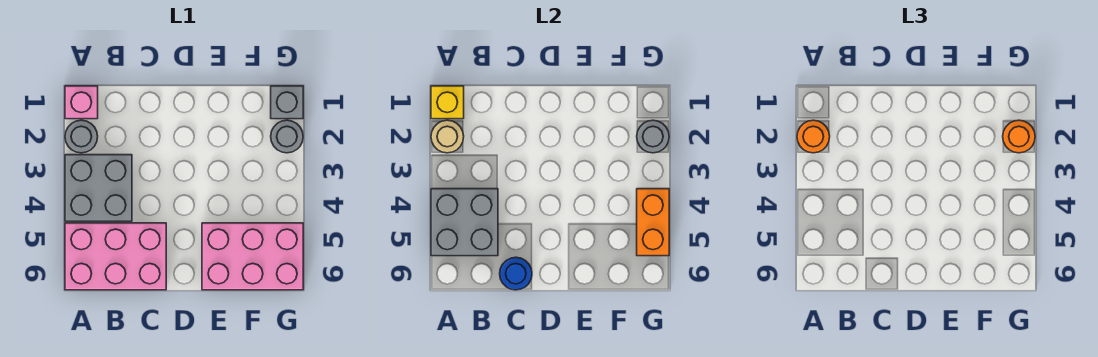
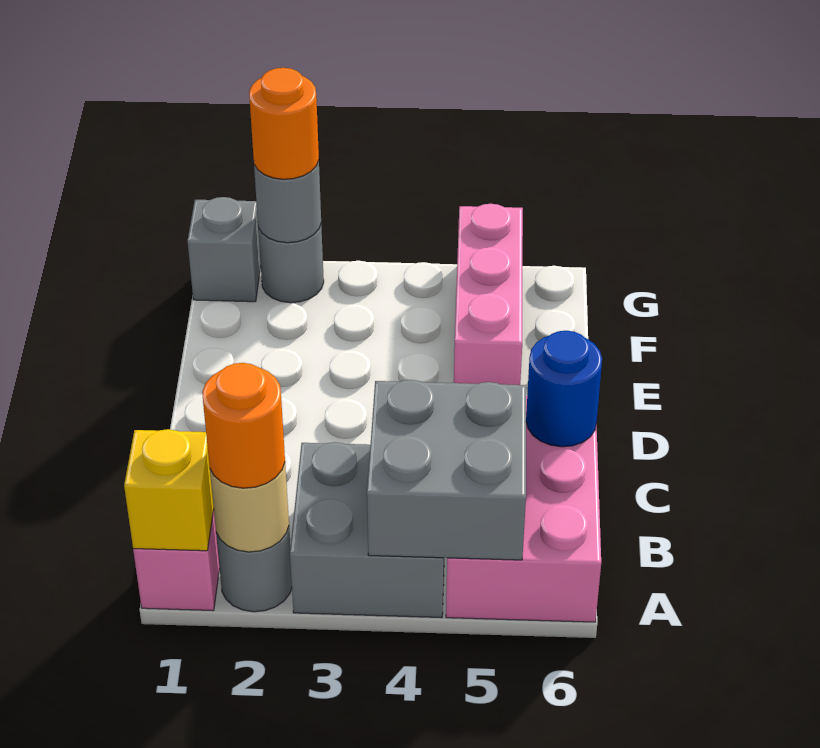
pink 2x3 brick [202,223,303,290] -> pink 1x3 brick [454,204,523,385]
orange 1x2 brick [637,189,669,256] -> none

